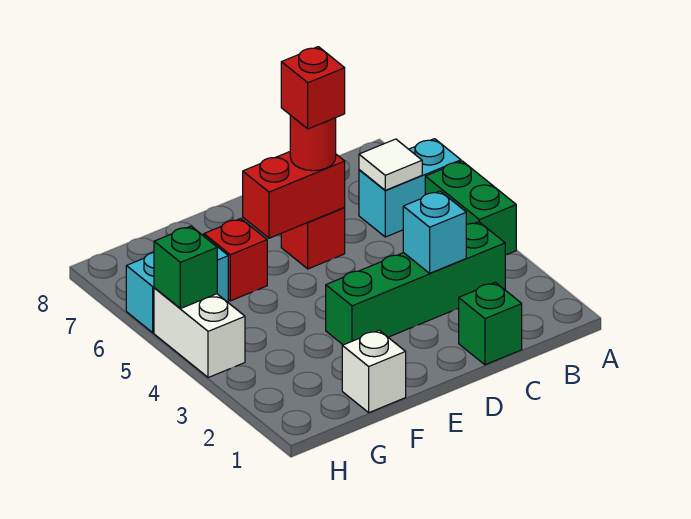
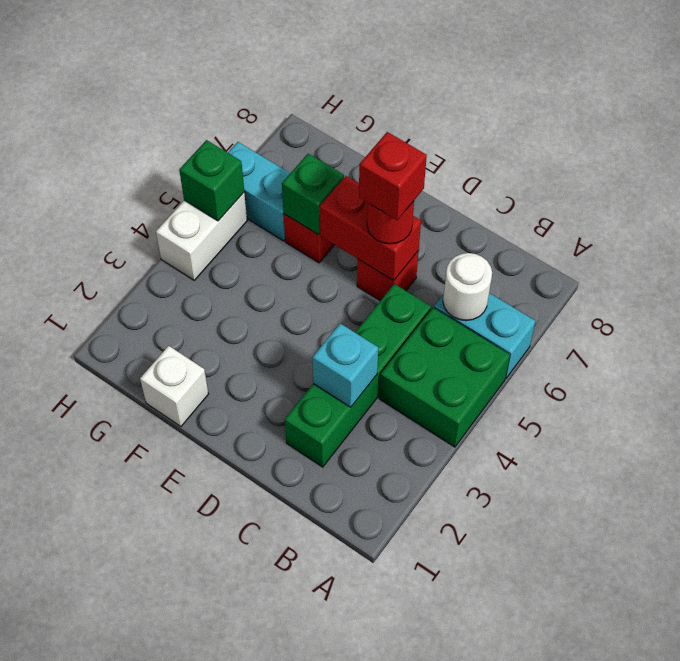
green 1x2 brick [425,161,516,255] -> green 2x2 brick [379,308,510,447]
green 1x4 brick [326,222,505,345] -> green 1x4 brick turned to [285,284,431,467]
white 1x1 tile [359,139,422,190] -> white 1x1 round brick [443,253,492,321]
green 1x1 brick [459,282,522,365] -> green 1x1 brick moved to [282,154,344,235]

